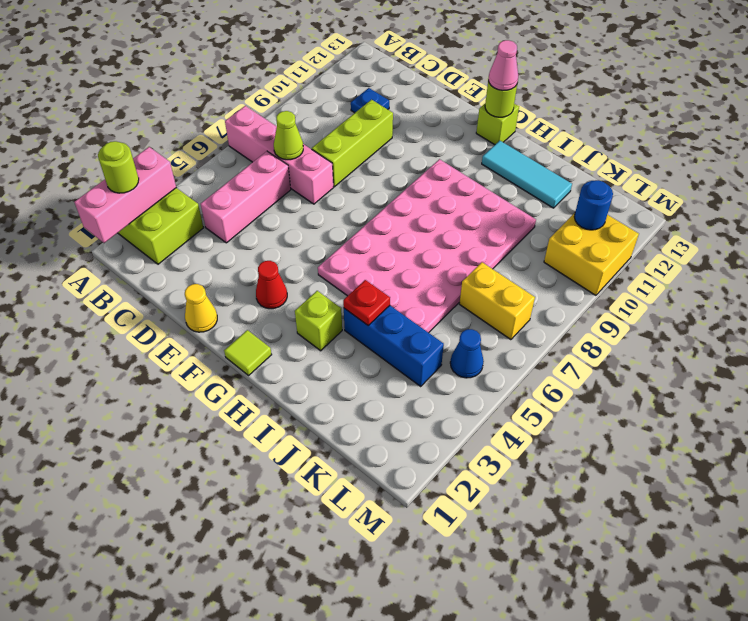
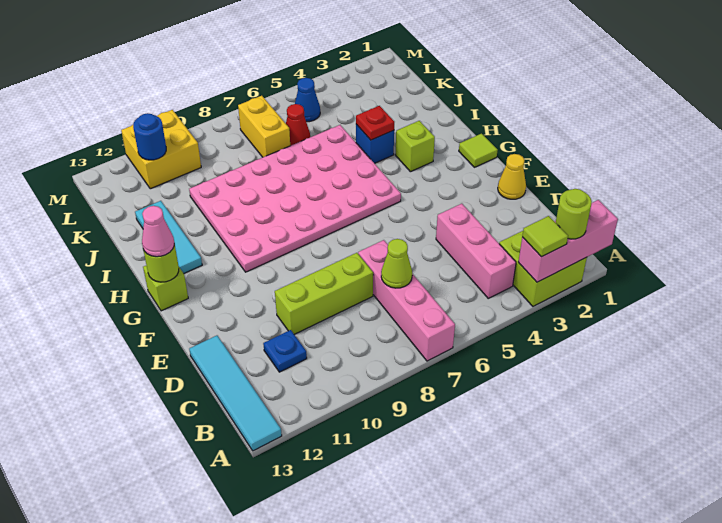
none -> lime 1x1 tile [522,216,568,257]
none -> cyan 1x4 tile [189,336,282,451]
pink 1x3 brick [201,151,291,243] -> pink 1x3 brick turned to [436,204,516,298]
red 1x1 cone [256,261,287,309] -> red 1x1 cone moved to [286,104,310,146]
blue 1x3 brick [344,306,444,386] -> blue 1x1 brick [356,124,394,163]

